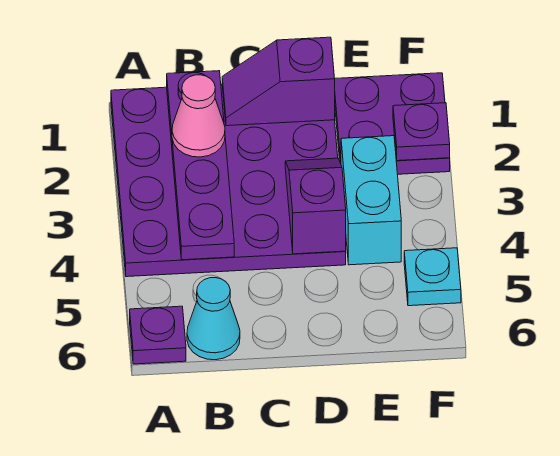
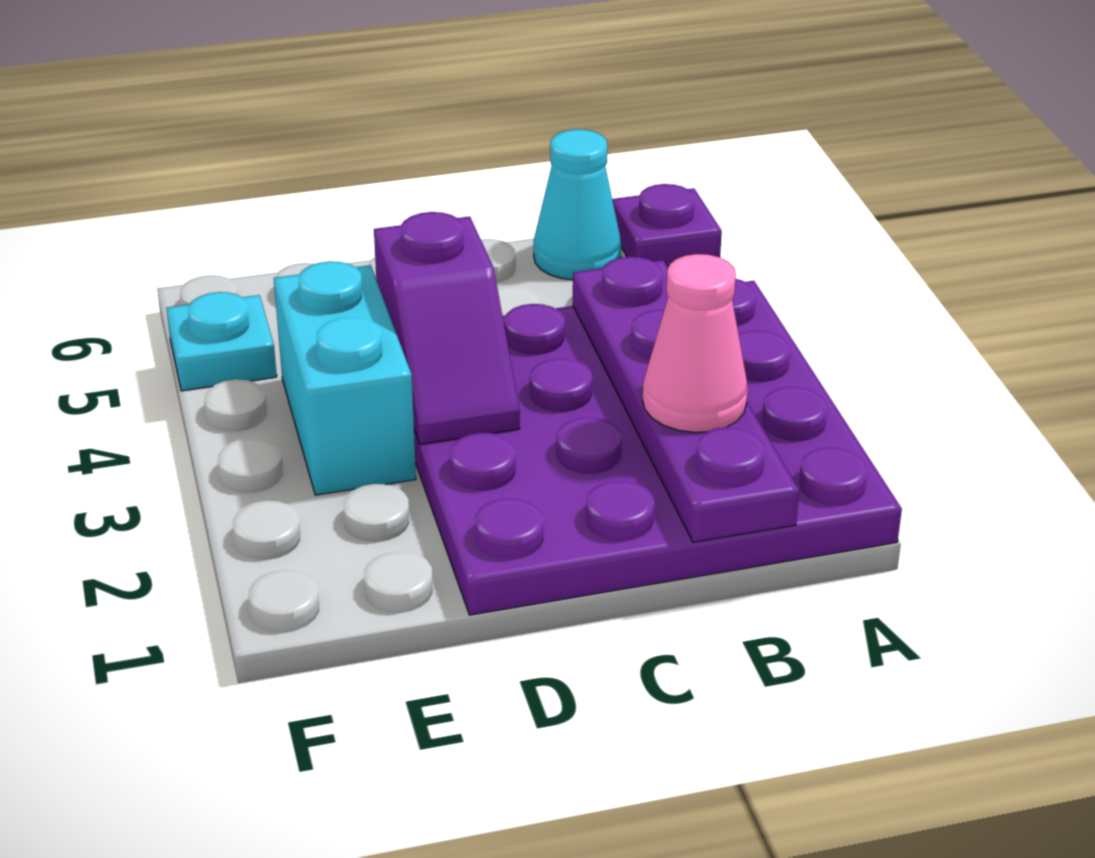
purple 1x2 slope [222,37,335,126] -> none
purple 2x2 plate [335,73,450,174] -> none
purple 1x1 plate [393,103,450,161] -> none

